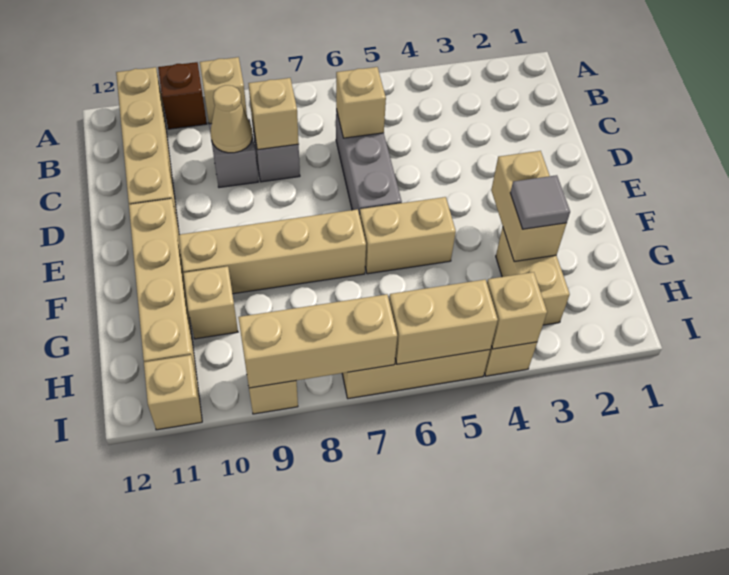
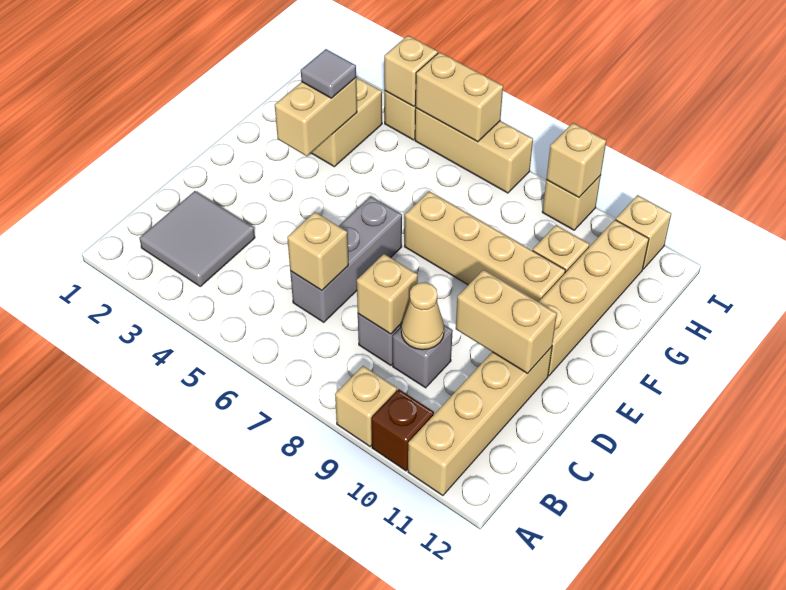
none -> grey 2x2 tile [140,191,255,286]
tan 1x2 brick [360,197,456,274] -> tan 1x2 brick moved to [456,270,557,374]
tan 1x3 brick [238,294,397,388] -> tan 1x1 brick [546,123,606,197]

